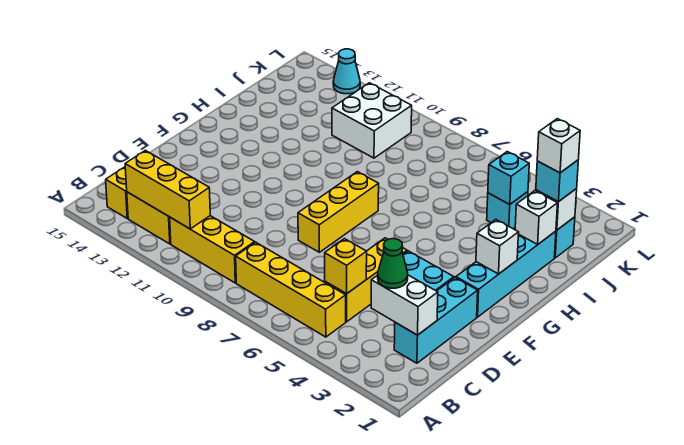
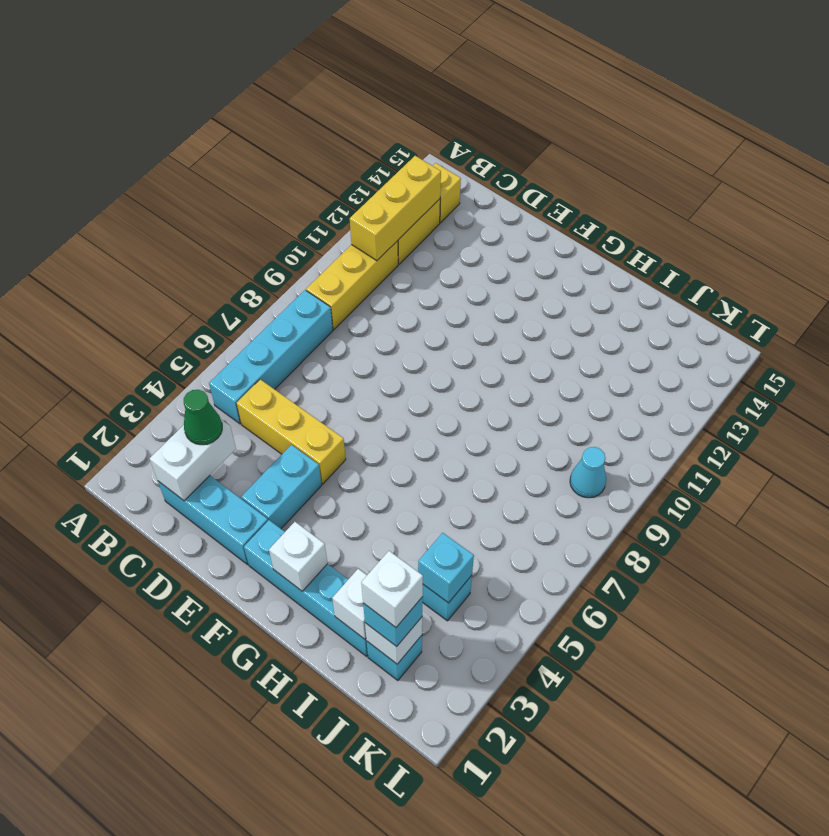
yellow 1x4 brick [236,242,346,337] -> cyan 1x4 brick [209,290,333,424]
yellow 1x1 brick [325,239,367,294] -> none
yellow 1x3 brick [298,172,379,252] -> none
white 2x2 brick [332,83,412,158] -> none
cyan 1x1 cone [333,49,360,94] -> cyan 1x1 cone moved to [570,447,606,498]

